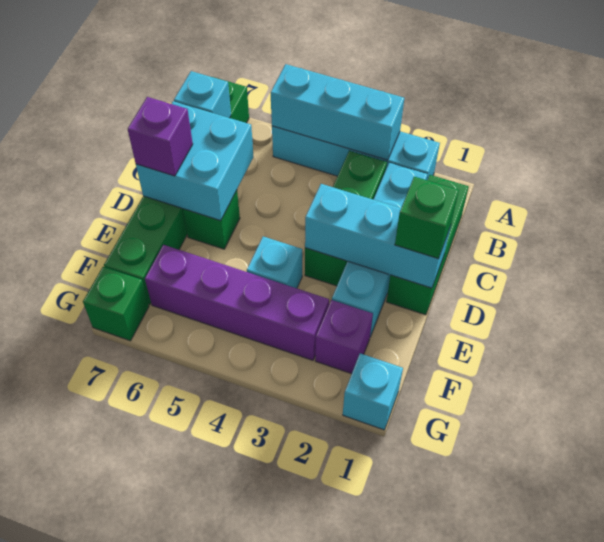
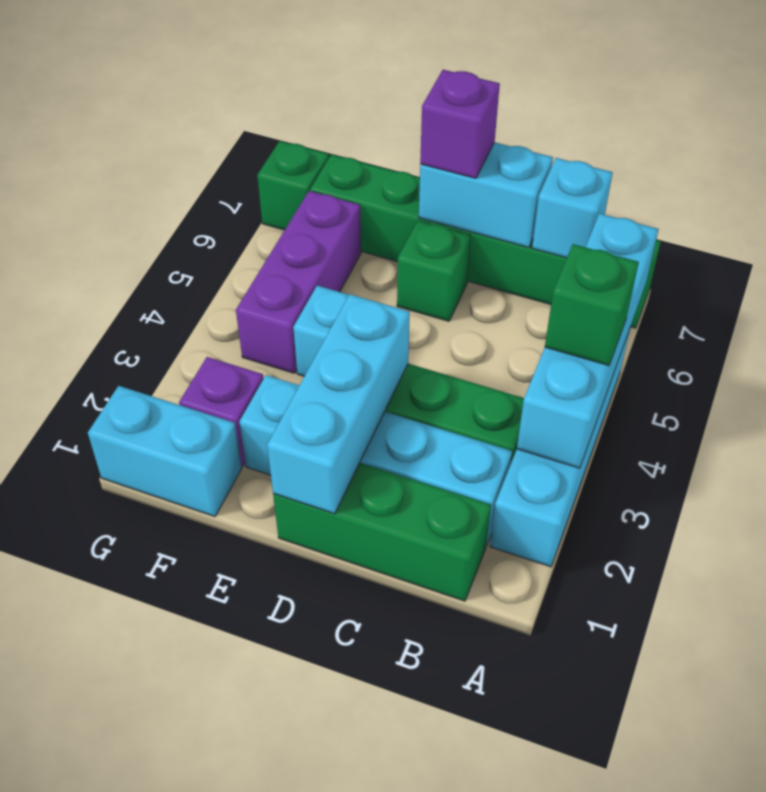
cyan 1x3 brick [271,64,404,160] -> cyan 1x4 brick [517,213,659,468]
cyan 2x2 brick [136,101,253,221] -> cyan 1x2 brick [419,142,553,248]
green 1x1 brick [395,177,459,259] -> green 1x1 brick moved to [545,244,639,365]
purple 1x4 brick [145,245,329,360] -> purple 1x3 brick [236,191,361,373]
cyan 1x1 brick [343,353,403,430] -> cyan 1x2 brick [88,386,242,517]

